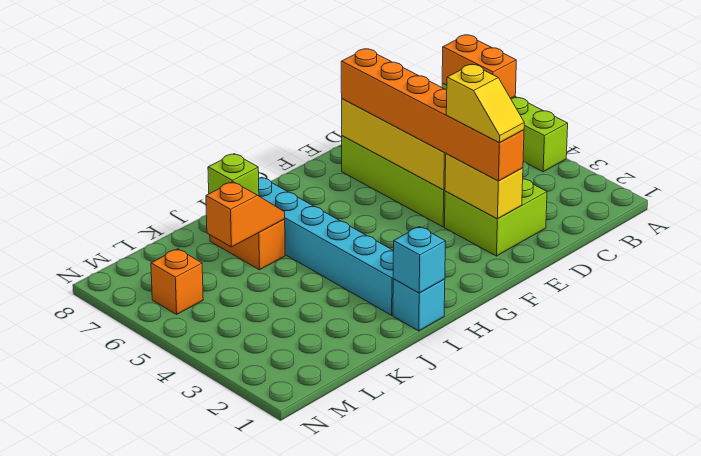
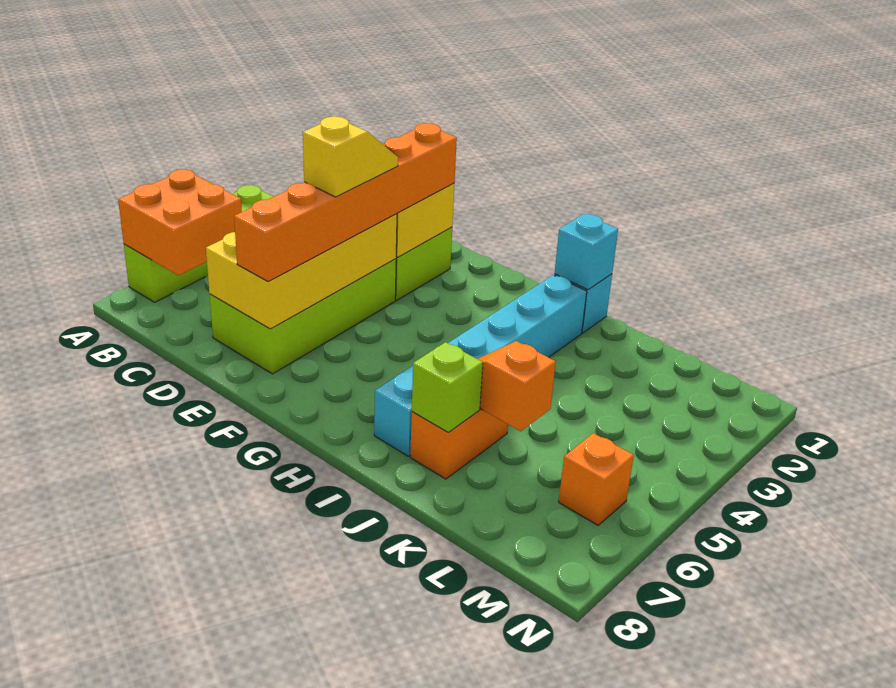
orange 1x2 brick [442,35,516,98] -> orange 2x2 brick [118,169,242,275]
yellow 1x2 slope [446,65,524,143] -> yellow 1x2 slope moved to [303,116,398,197]

